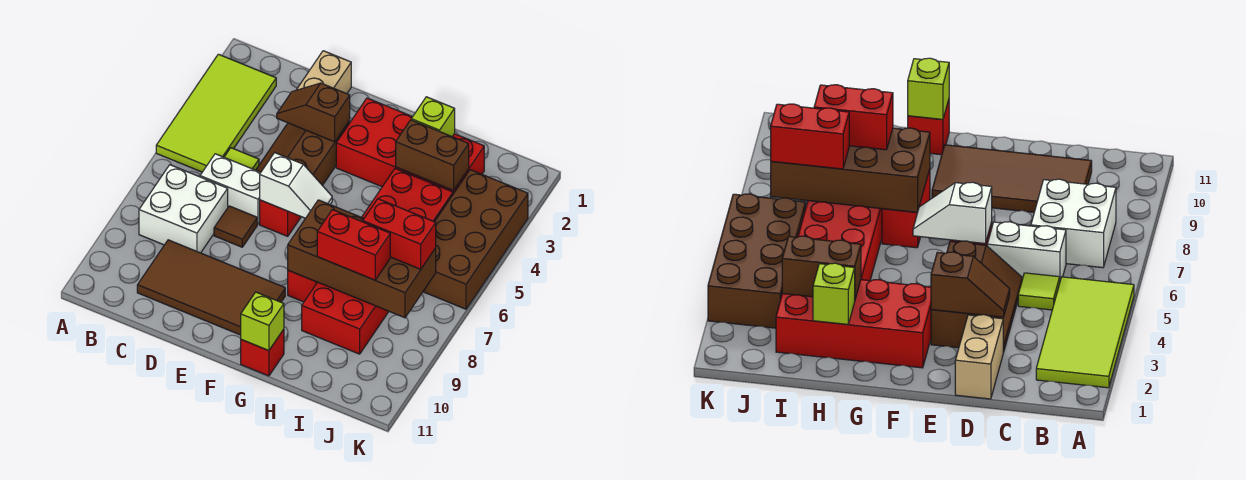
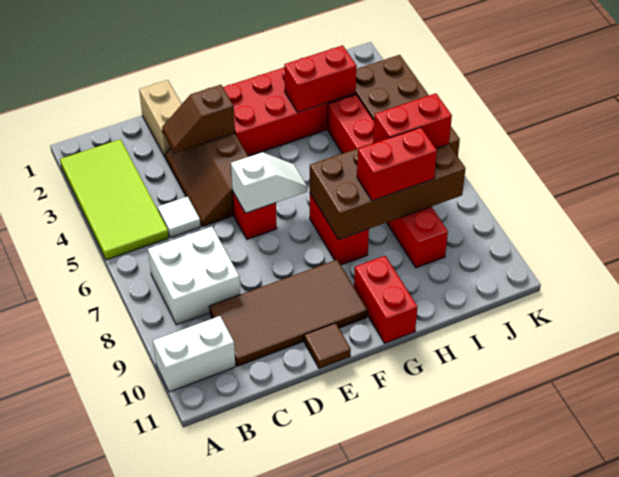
lime 1x1 tile [224,148,259,170] -> white 1x1 tile [158,196,201,238]
white 1x2 brick [200,154,261,224] -> white 1x2 brick moved to [153,316,236,392]
brown 1x1 tile [214,206,257,247] -> brown 1x1 tile moved to [304,323,351,368]
red 1x1 brick [241,329,284,376] -> red 1x2 brick [354,256,417,343]
lime 1x1 brick [241,292,284,351] -> none
lime 1x1 brick [411,97,455,136] -> none
brown 1x2 brick [396,120,469,191] -> red 1x2 brick [284,45,357,112]
red 2x6 brick [302,168,453,354] -> red 1x6 brick [328,95,448,268]

